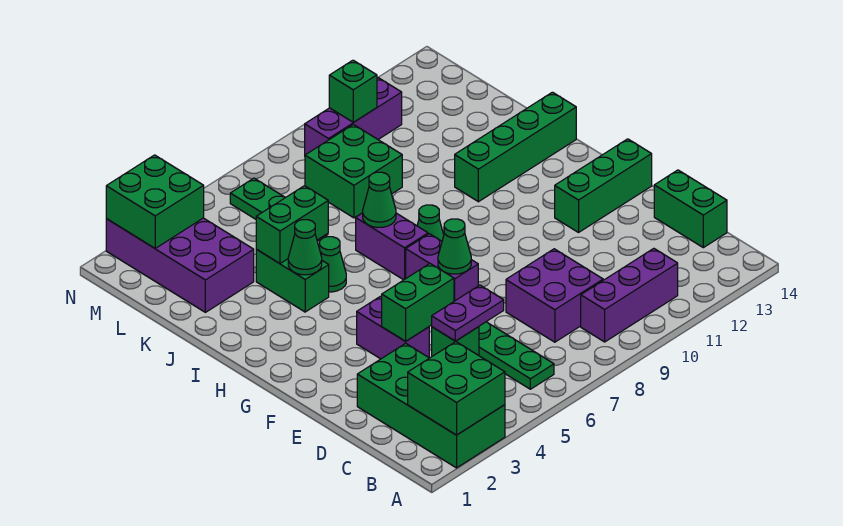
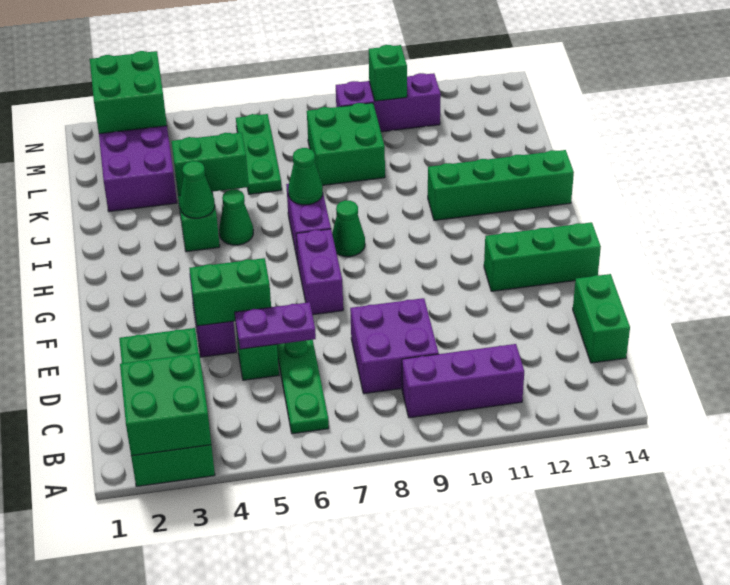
green 1x1 cone [438,219,471,274] -> none

